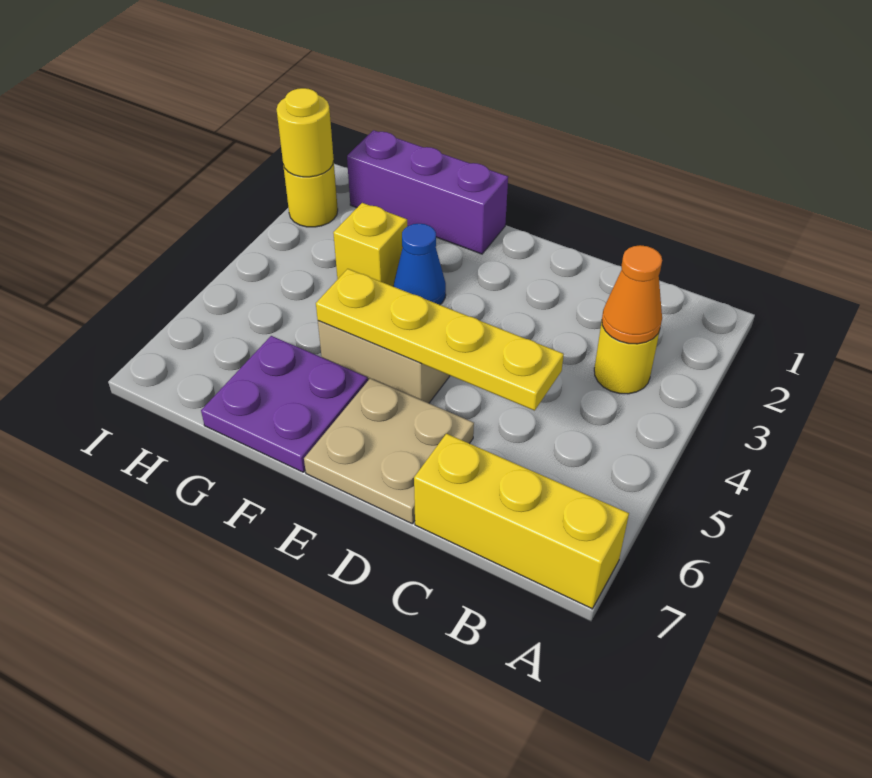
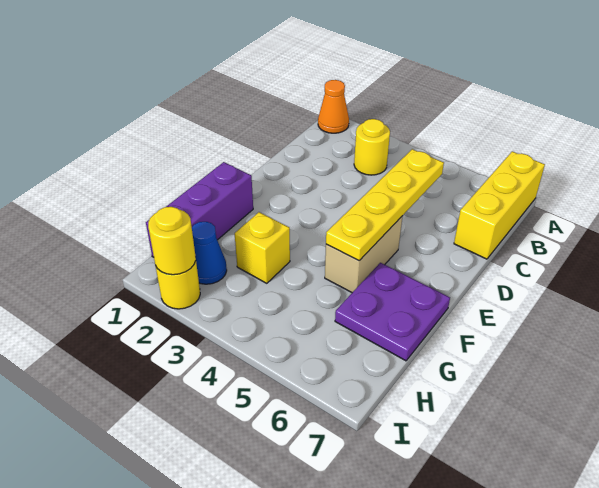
orange 1x1 cone [602,245,662,344] -> orange 1x1 cone moved to [318,80,349,133]
tan 2x2 plate [304,378,474,524] -> none
blue 1x1 cone [394,224,446,305] -> blue 1x1 cone moved to [192,222,227,284]

